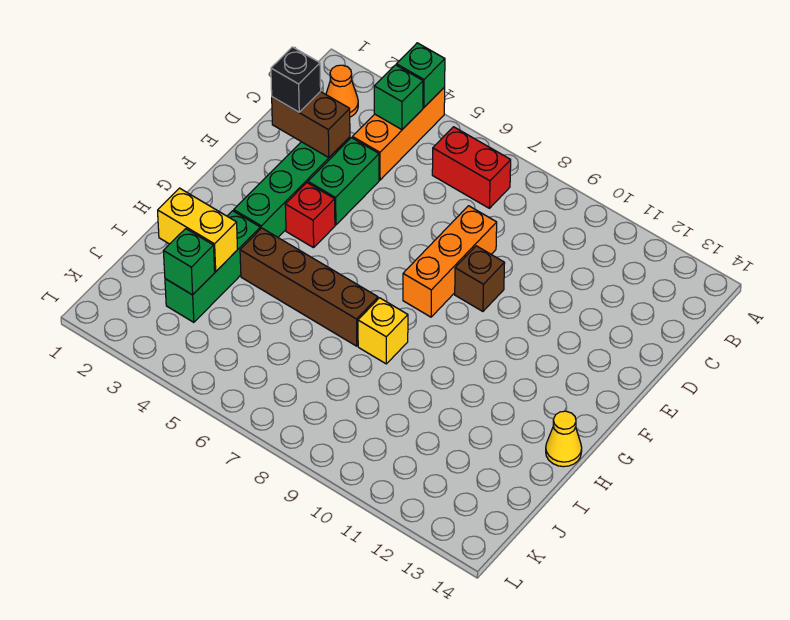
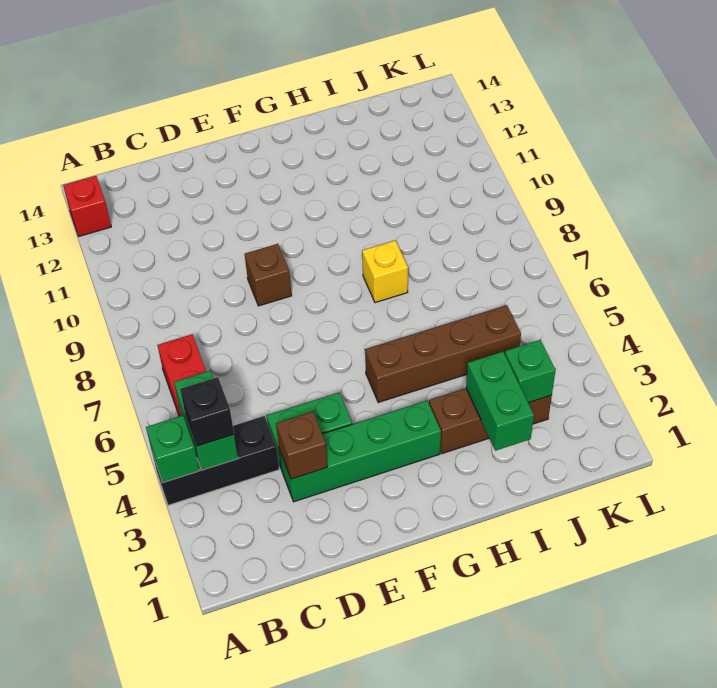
orange 1x3 brick [352,87,445,180] -> black 1x3 brick [153,416,279,505]
orange 1x1 cone [326,65,358,117] -> none
green 1x1 brick [374,65,423,130] -> green 1x2 brick [174,371,238,470]
brown 1x2 brick [272,92,350,157] -> brown 1x1 brick [276,412,328,479]
black 1x1 brick [271,47,321,112] -> black 1x1 brick moved to [180,377,234,446]
orange 1x3 brick [403,206,497,317] -> none
red 1x1 brick [285,183,335,248] -> red 1x1 brick moved to [63,176,111,236]
green 1x3 brick [165,211,260,322] -> brown 1x3 brick [429,388,552,454]
brown 1x4 brick [240,228,378,346] -> brown 1x4 brick turned to [365,305,521,402]
yellow 1x1 cone [546,411,582,467] -> none
yellow 1x2 brick [158,188,238,271] -> green 1x2 brick [466,352,534,451]

